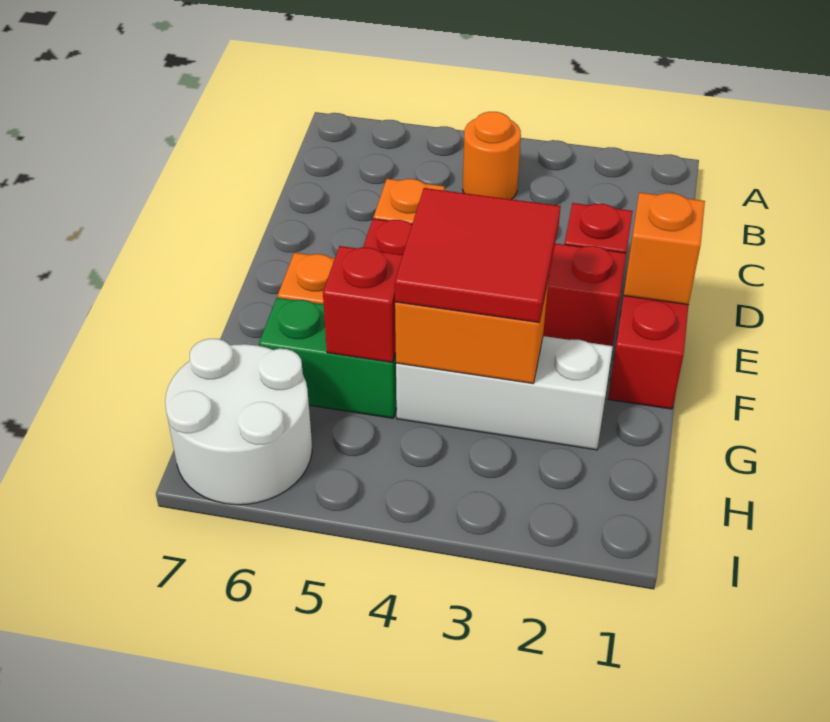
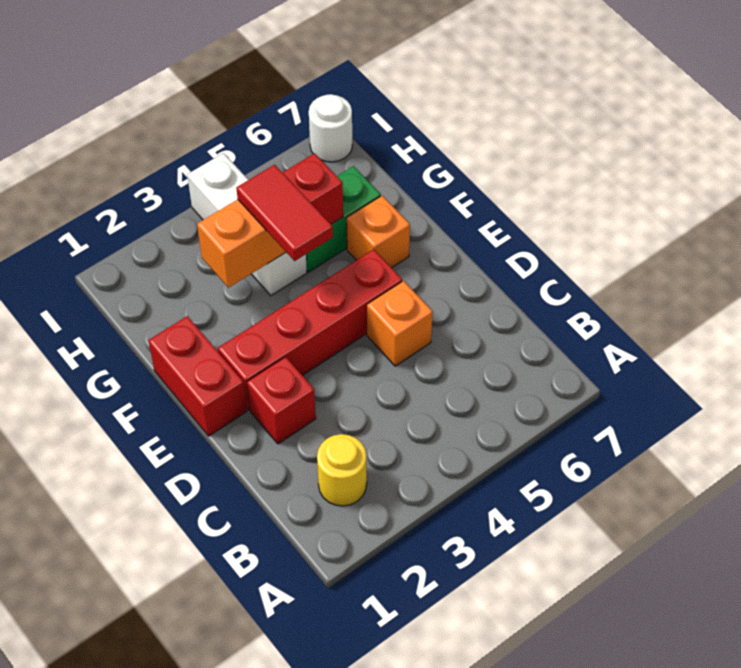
none -> yellow 1x1 round brick [317,434,367,506]
orange 1x1 round brick [463,112,521,199] -> none
orange 1x1 brick [624,192,705,305] -> none
red 2x2 tile [395,188,561,323] -> red 1x2 tile [236,165,333,261]
white 1x3 brick [396,336,613,450] -> white 1x3 brick turned to [187,153,307,295]
white 2x2 round brick [165,339,312,505] -> white 1x1 round brick [309,94,352,162]

